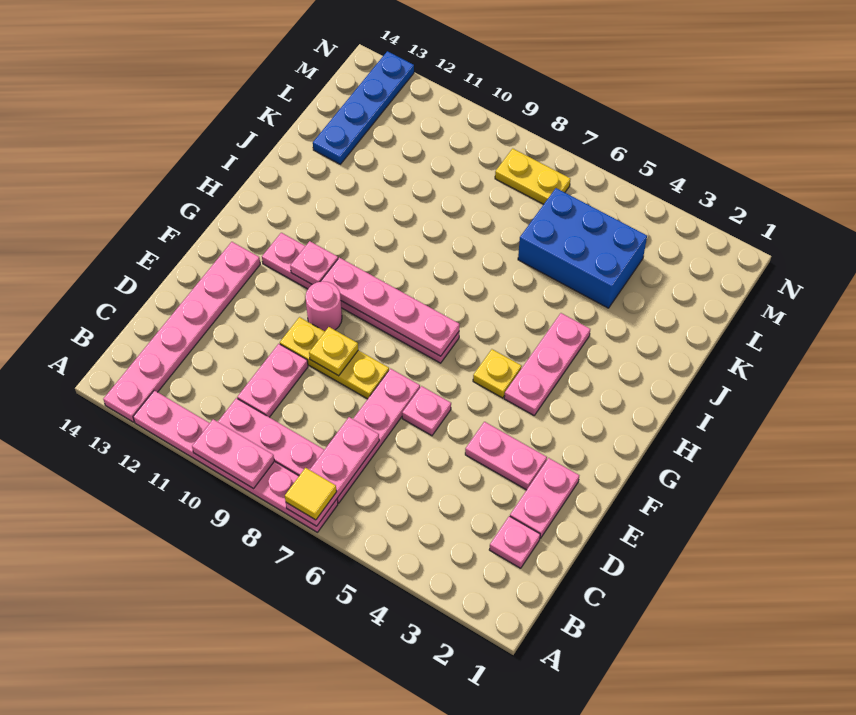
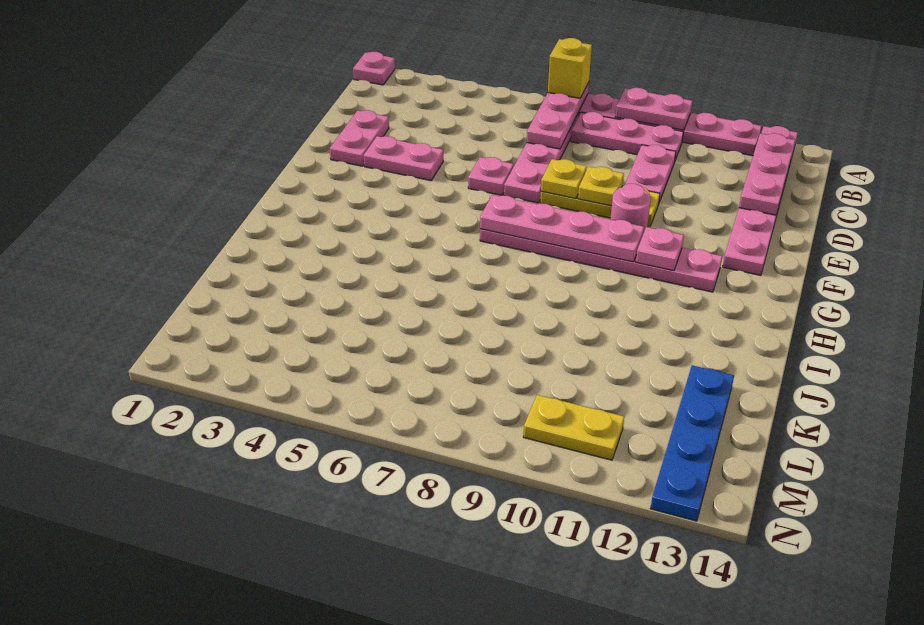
yellow 1x1 tile [285,468,337,520] -> yellow 1x1 brick [548,38,592,98]
pink 1x1 plate [489,516,540,568] -> pink 1x1 plate moved to [353,52,395,85]
pink 1x3 plate [504,313,590,415] -> pink 1x3 plate moved to [739,133,795,215]
yellow 1x1 plate [473,349,522,398] -> yellow 1x1 plate moved to [541,159,587,198]
blue 2x3 brick [518,188,647,308] -> none
yellow 1x2 plate [495,149,570,204] -> yellow 1x2 plate moved to [523,395,624,460]

